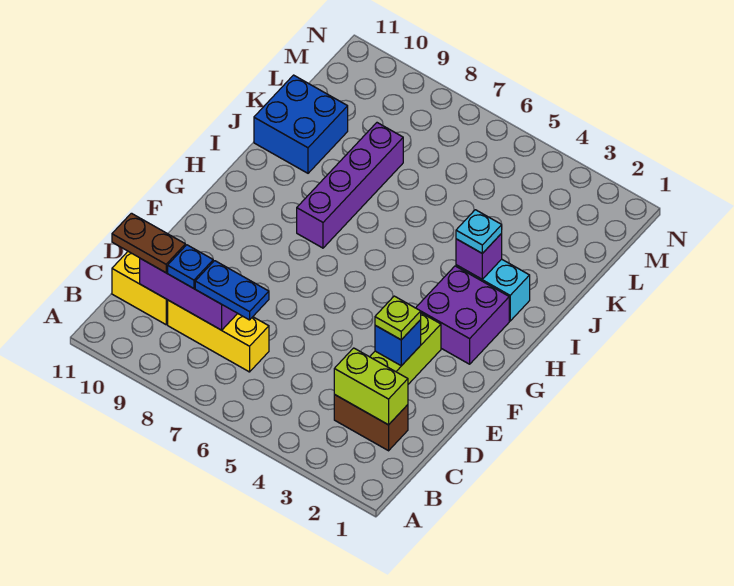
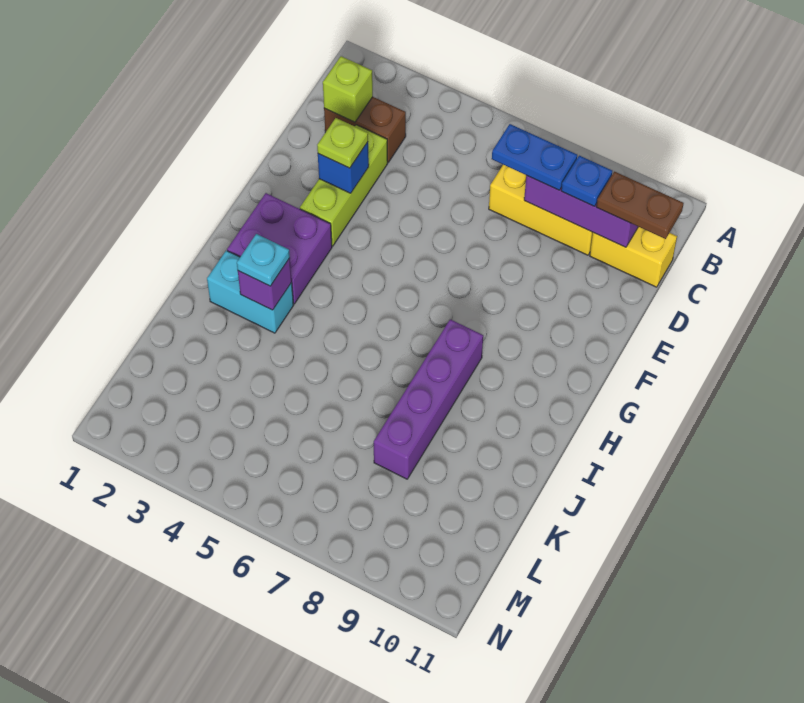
lime 1x2 brick [334,348,408,425] -> lime 1x1 brick [323,56,373,122]
blue 2x2 brick [254,75,348,173] -> none

